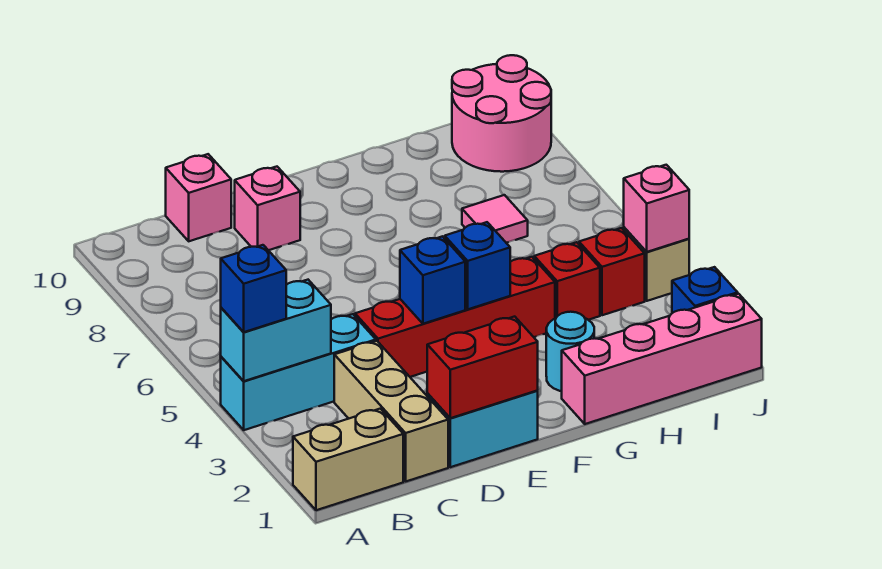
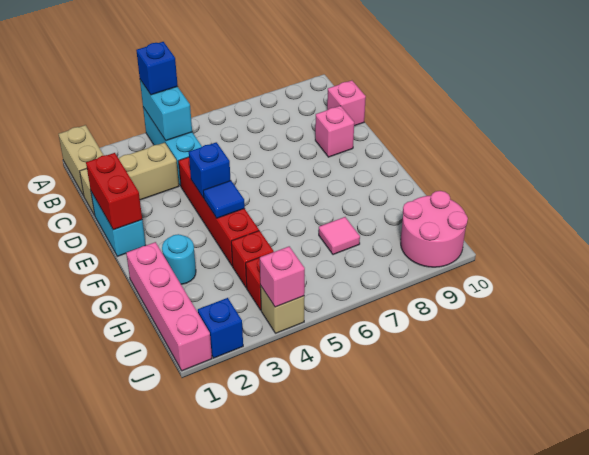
blue 1x1 brick [445,222,510,309] -> blue 1x1 tile [203,181,245,218]

